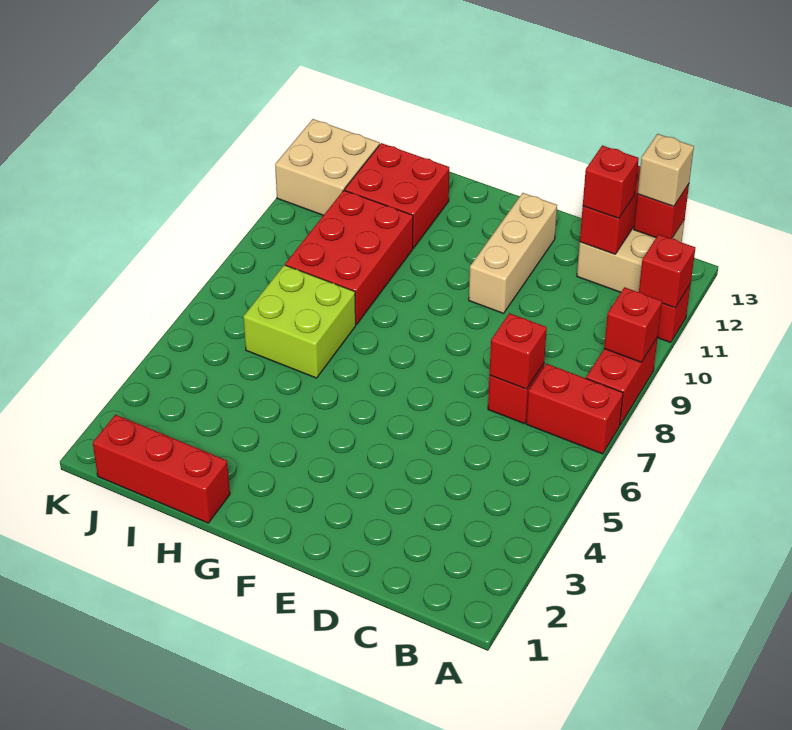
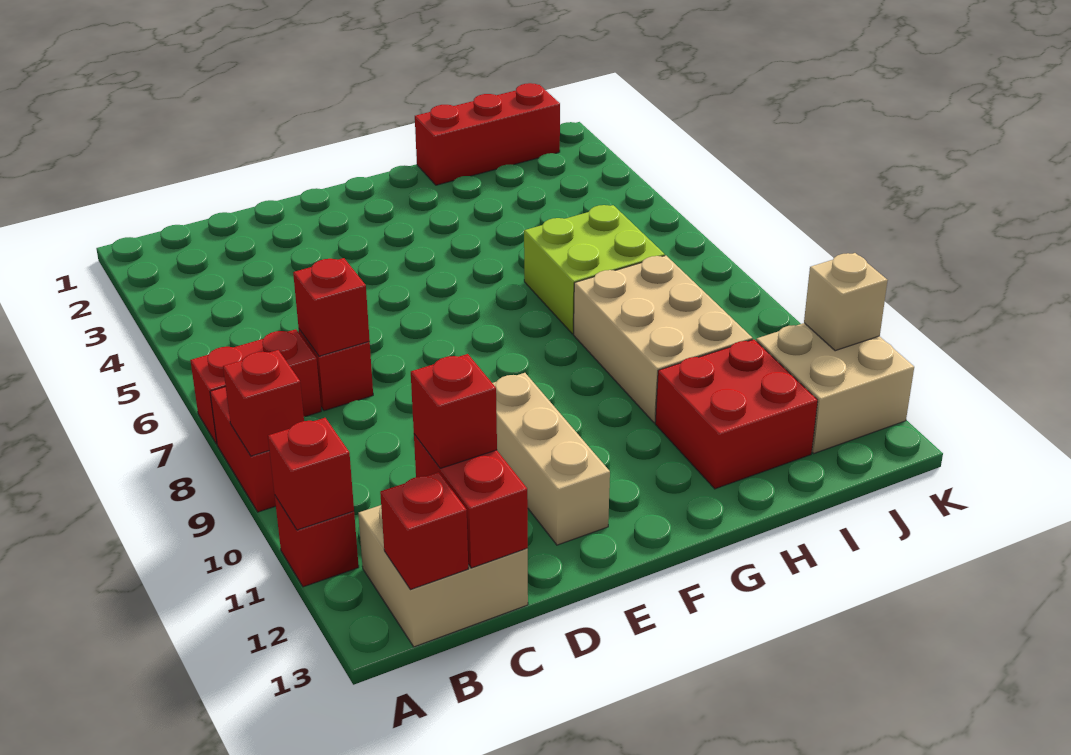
tan 1x1 brick [638,134,694,207] -> tan 1x1 brick moved to [804,253,888,351]
red 2x3 brick [285,190,413,324] -> tan 2x3 brick [574,256,753,423]

